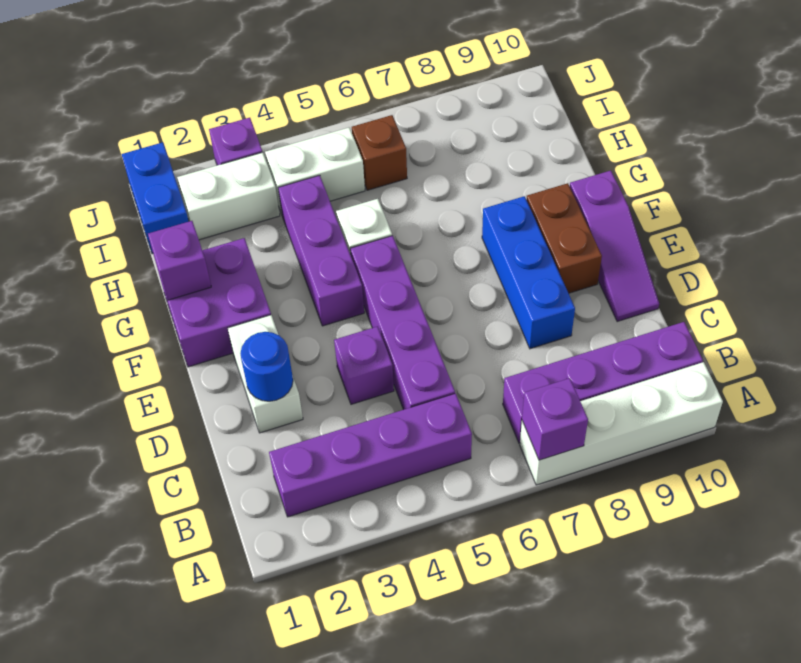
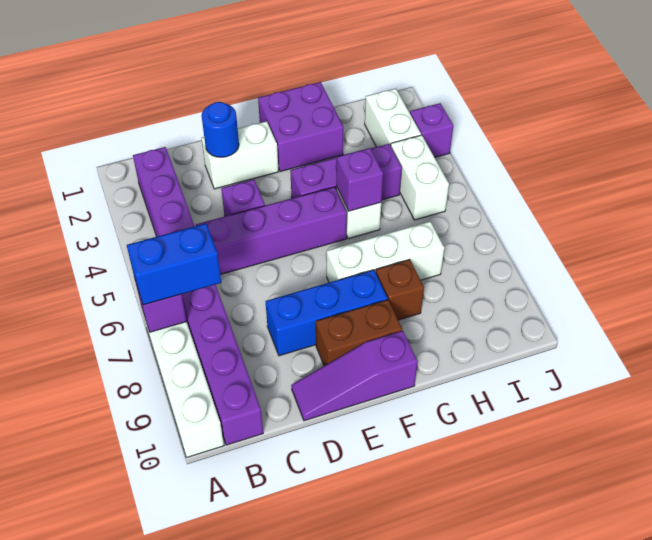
none -> white 1x3 brick [327,222,444,283]
purple 1x1 brick [148,221,211,300] -> purple 1x1 brick moved to [336,148,383,211]
blue 1x2 brick [122,142,189,254] -> blue 1x2 brick moved to [127,224,221,305]
brown 1x1 brick [352,115,407,190] -> brown 1x1 brick moved to [376,259,424,320]

